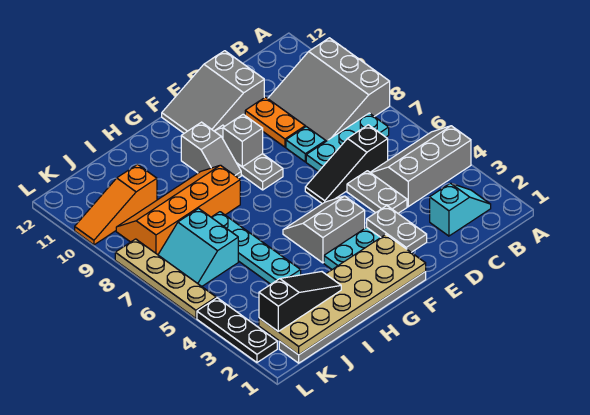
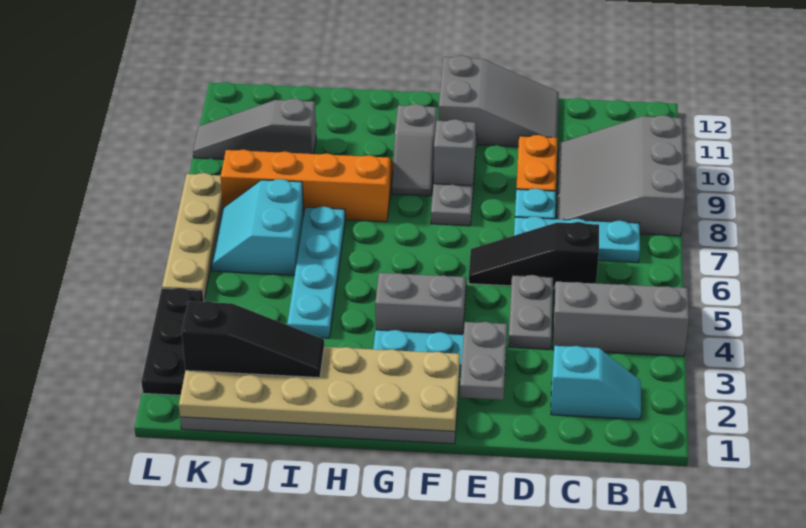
grey 2x3 slope [162,51,264,133] -> grey 2x3 slope turned to [439,55,559,147]
orange 1x3 slope [75,164,157,245] -> grey 1x3 slope [193,99,316,159]

